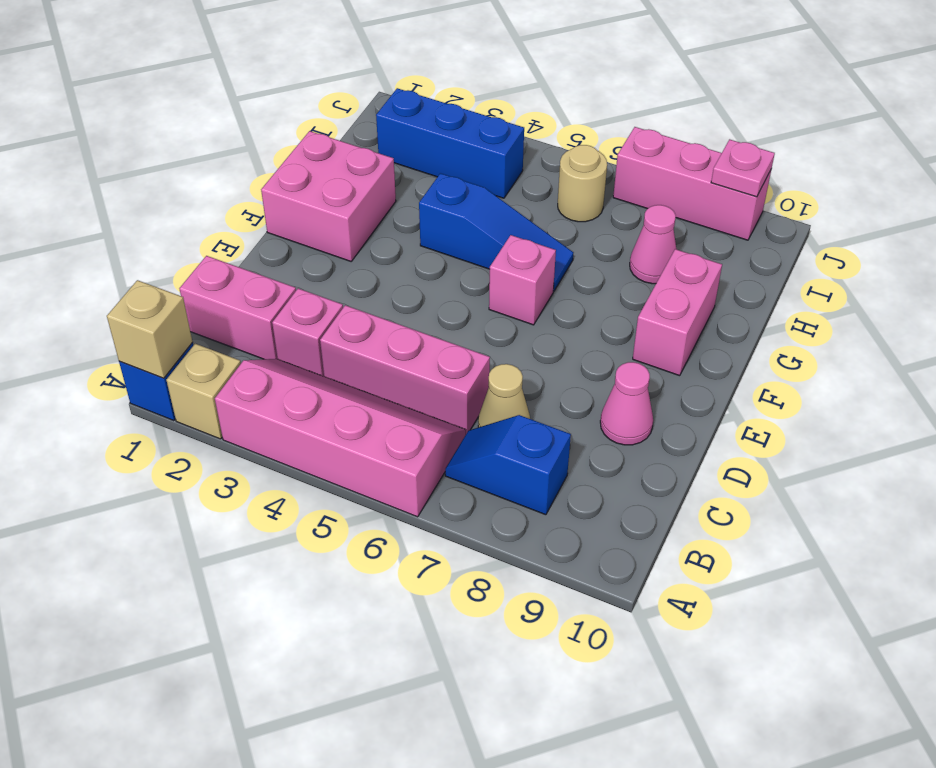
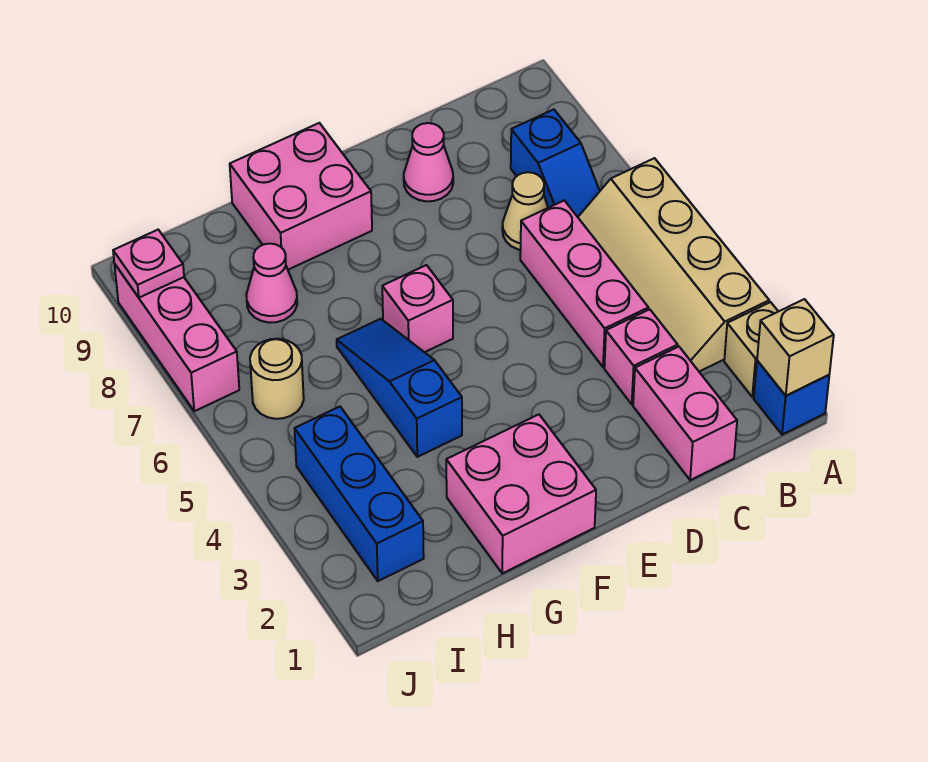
pink 2x4 slope [215,359,466,517] -> tan 2x4 slope [578,158,769,372]
pink 1x2 brick [633,249,722,376] -> pink 2x2 brick [230,123,372,270]

